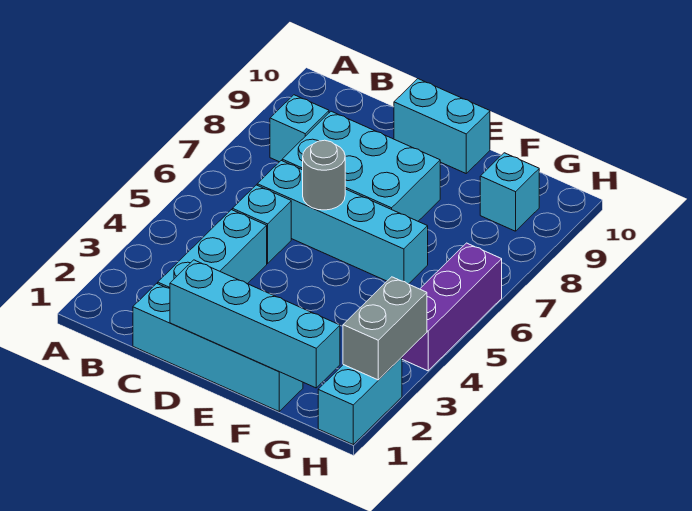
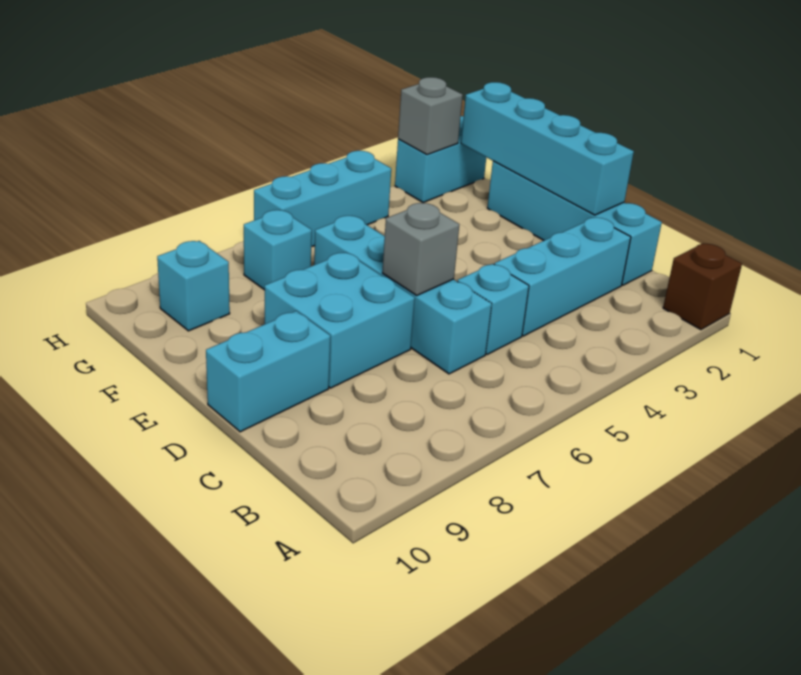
none -> brown 1x1 brick [663,243,742,330]
cyan 1x1 brick [270,95,329,162] -> cyan 1x1 brick moved to [244,210,312,290]
cyan 2x3 brick [282,111,440,221] -> cyan 2x2 brick [265,252,415,388]
grey 1x1 round brick [303,140,345,210] -> grey 1x1 brick [382,203,459,295]
cyan 1x2 brick [394,79,490,173] -> cyan 1x2 brick turned to [206,311,330,432]
grey 1x2 brick [343,277,427,380] -> grey 1x1 brick [398,77,463,155]
purple 1x3 brick [402,243,502,371] -> cyan 1x3 brick [254,151,391,247]

